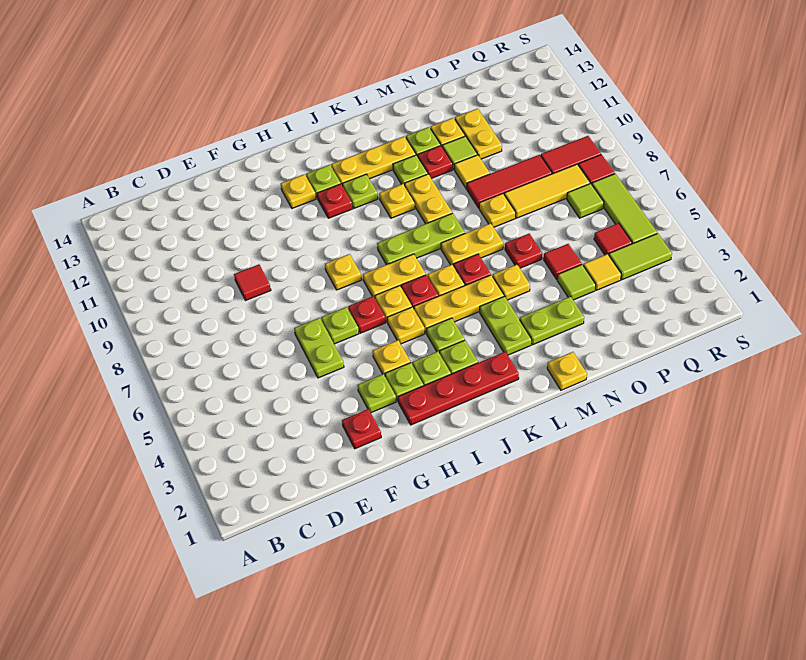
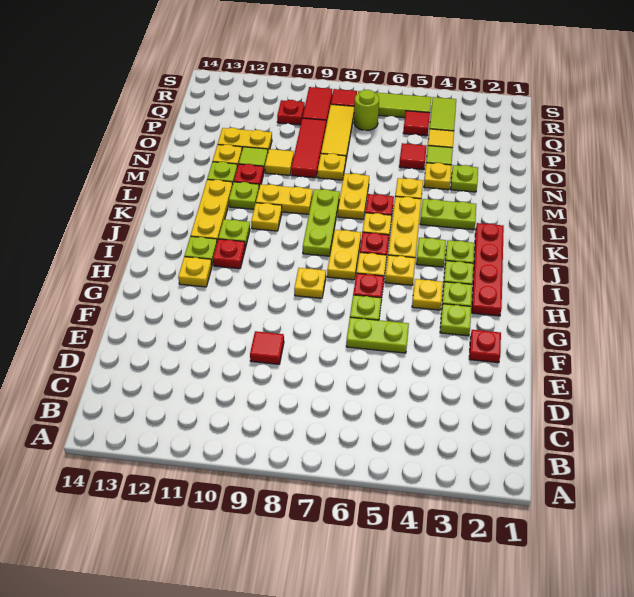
yellow 1x1 plate [547,352,587,390] -> yellow 1x1 plate moved to [424,163,451,190]
lime 1x2 plate [520,296,584,345] -> lime 1x1 plate [451,165,478,192]
red 1x1 plate [505,234,542,268] -> red 1x1 plate moved to [277,100,305,125]
lime 1x1 tile [567,183,604,218] -> lime 1x1 round brick [354,90,379,130]

